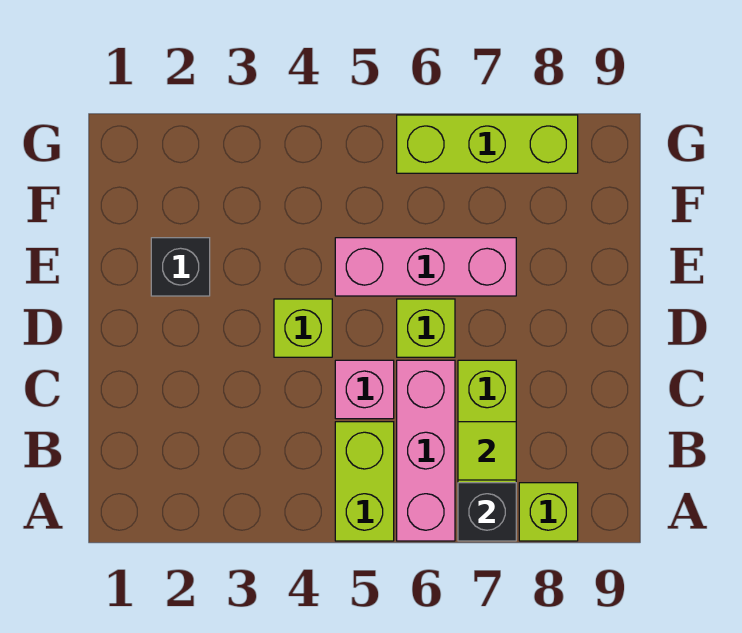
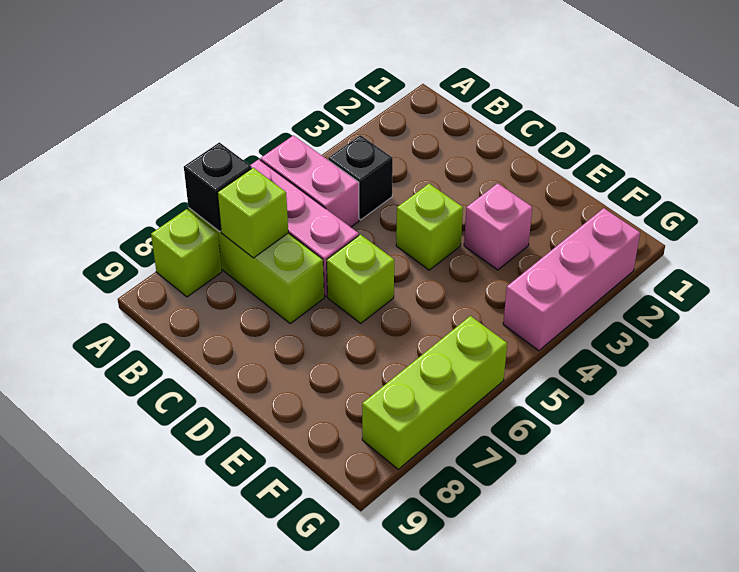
lime 1x2 brick [335,422,394,541] -> pink 1x2 brick [261,135,359,227]
lime 1x1 tile [458,422,516,480] -> lime 1x1 brick [218,168,288,258]
pink 1x1 brick [335,360,394,419] -> pink 1x1 brick moved to [464,183,532,270]
black 1x1 brick [151,238,210,296] -> black 1x1 brick moved to [328,135,393,220]
pink 1x3 brick [335,238,516,296] -> pink 1x3 brick moved to [503,208,640,351]

